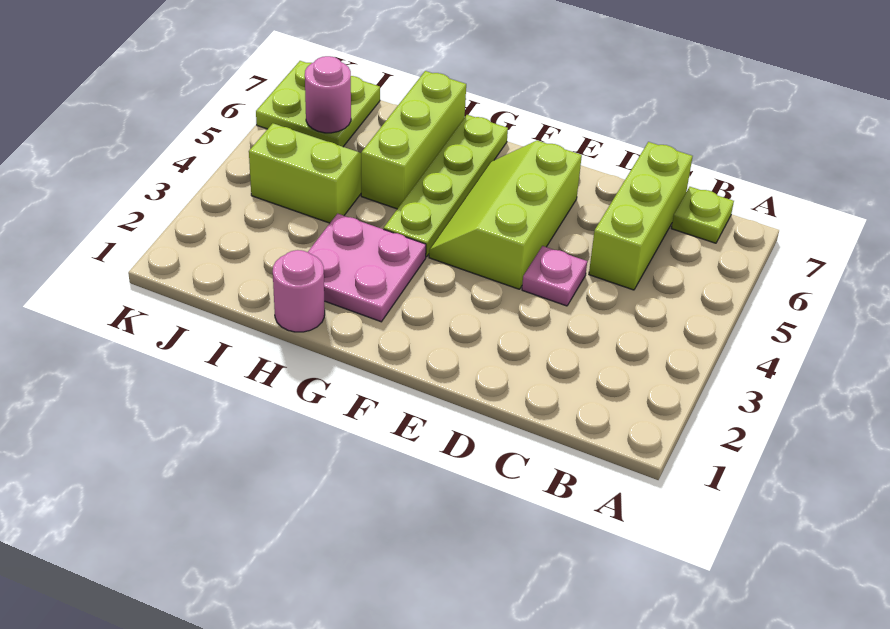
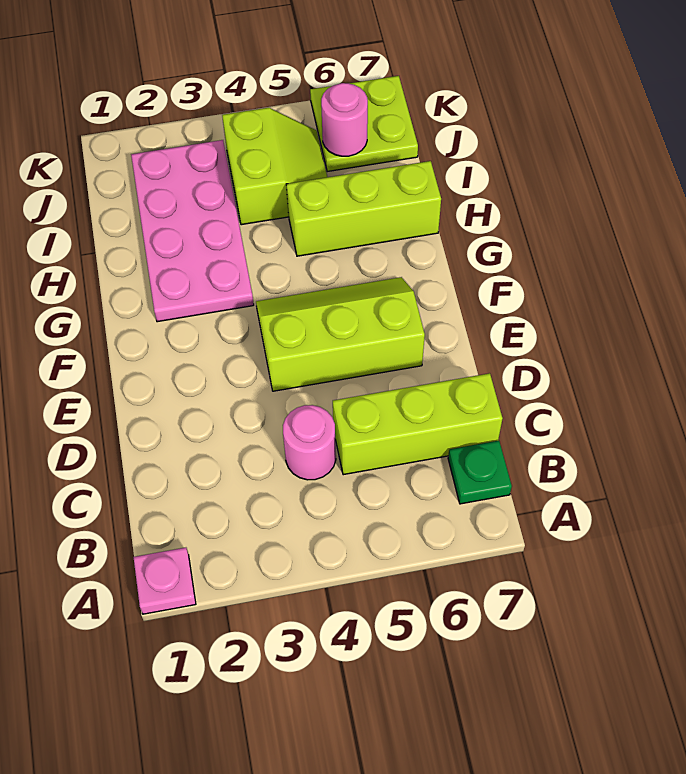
lime 1x1 plate [671,187,734,243] -> green 1x1 plate [448,440,512,504]
pink 1x1 plate [522,246,587,306] -> pink 1x1 plate moved to [134,548,196,614]
pink 2x2 plate [308,214,426,322] -> pink 2x4 plate [131,140,254,322]
lime 1x4 plate [384,115,508,257] -> none
pink 1x1 round brick [273,250,325,332] -> pink 1x1 round brick moved to [283,405,336,480]

